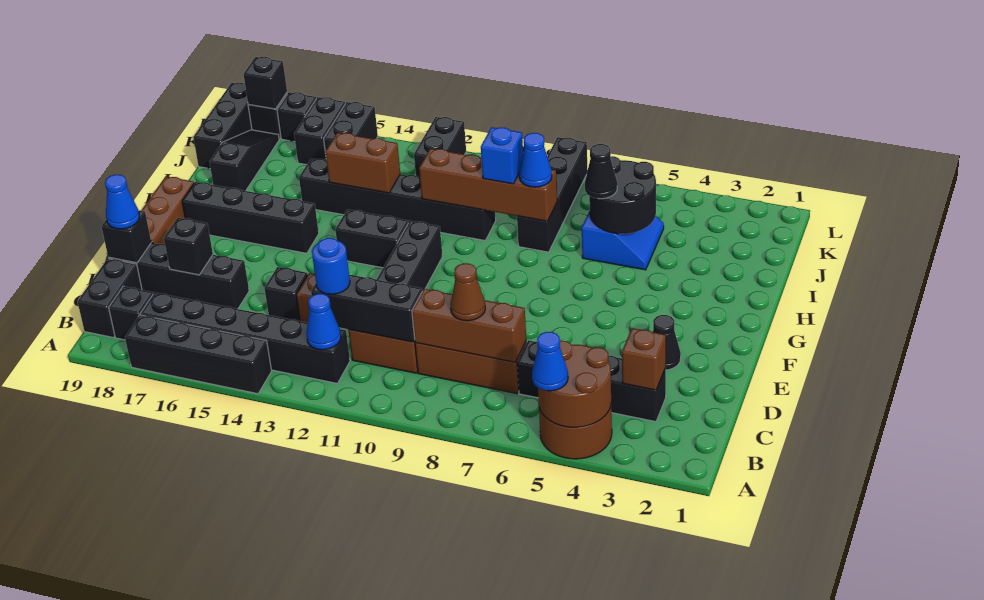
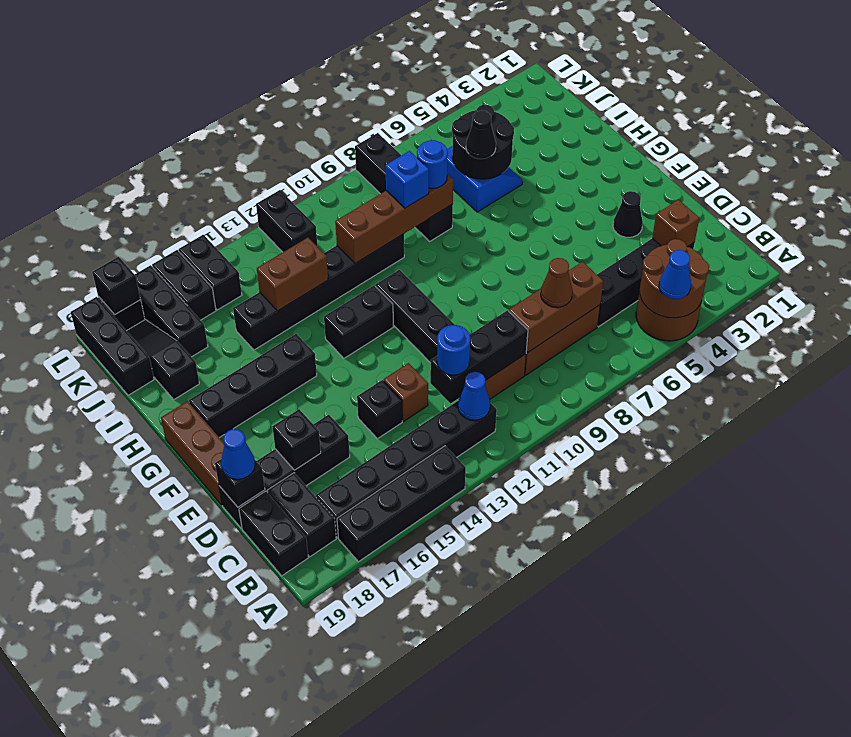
black 1x1 brick [109,286,153,340] -> black 1x2 brick [267,473,336,557]
blue 1x1 cone [519,133,552,187] -> blue 1x1 round brick [417,140,448,189]
black 1x1 brick [277,92,316,142] -> black 1x3 brick [135,265,208,357]

